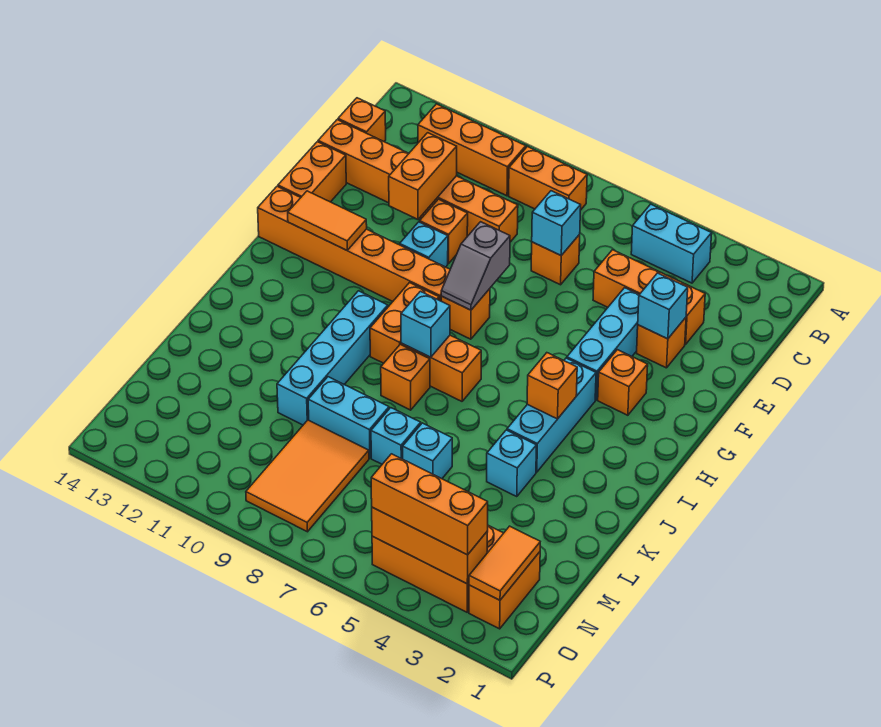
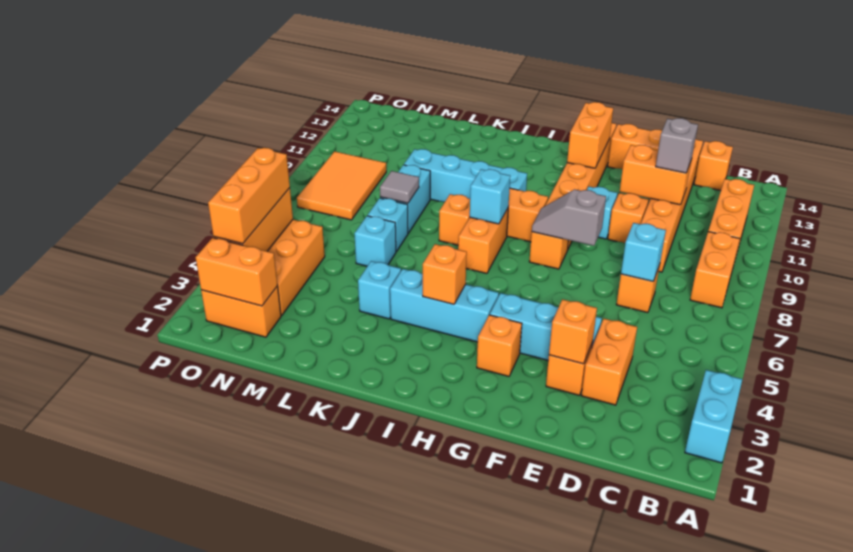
cyan 1x2 brick [631,204,712,283] -> cyan 1x2 brick moved to [685,370,742,463]
orange 1x3 brick [593,250,705,344] -> orange 1x2 brick [581,319,637,405]
none -> grey 1x1 brick [656,118,698,173]
cyan 1x1 brick [638,273,688,339] -> orange 1x1 brick [549,299,597,364]
orange 1x2 tile [288,191,367,250] -> orange 1x2 brick [567,102,613,168]
none -> grey 1x1 tile [380,171,419,203]
orange 2x3 tile [246,420,369,532] -> orange 2x3 tile turned to [297,151,386,220]
orange 1x2 tile [469,526,540,600] -> orange 1x2 brick [196,238,278,306]

